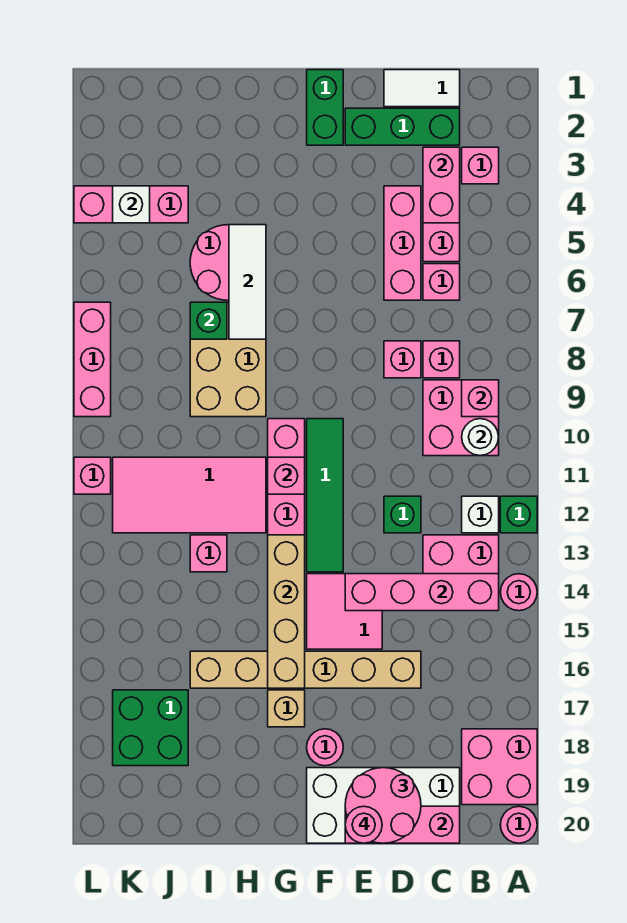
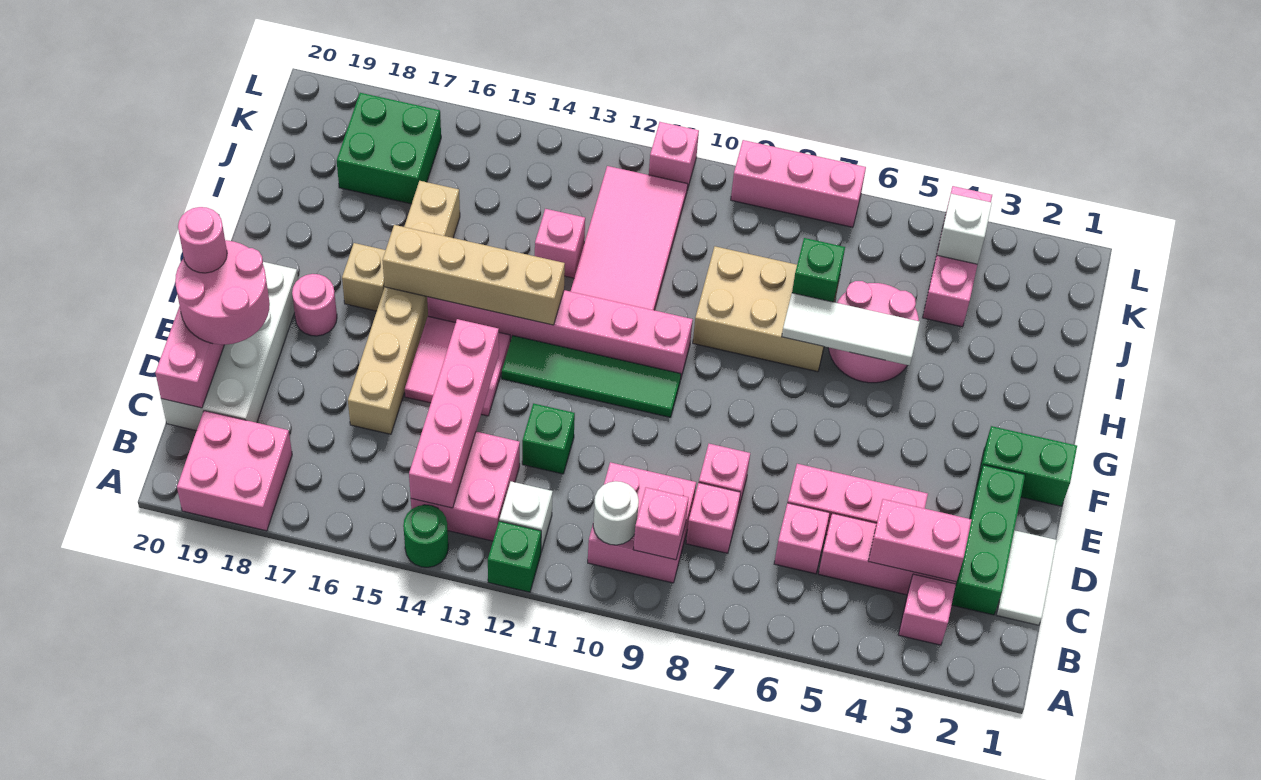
pink 1x1 round brick [500,574,537,611] -> green 1x1 round brick [403,505,448,567]
pink 1x1 round brick [500,806,537,843] -> none
pink 1x1 brick [268,457,305,494] -> none

